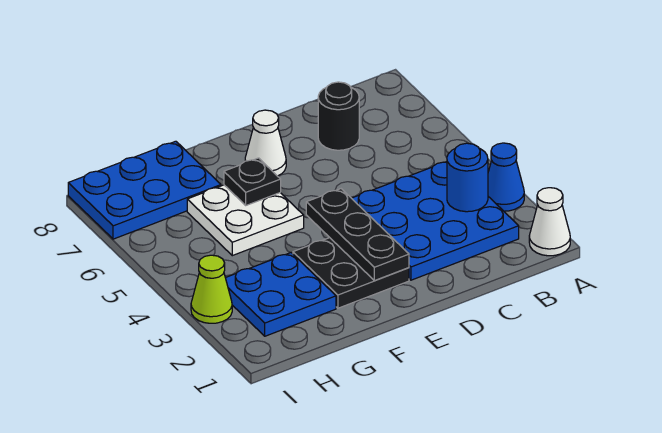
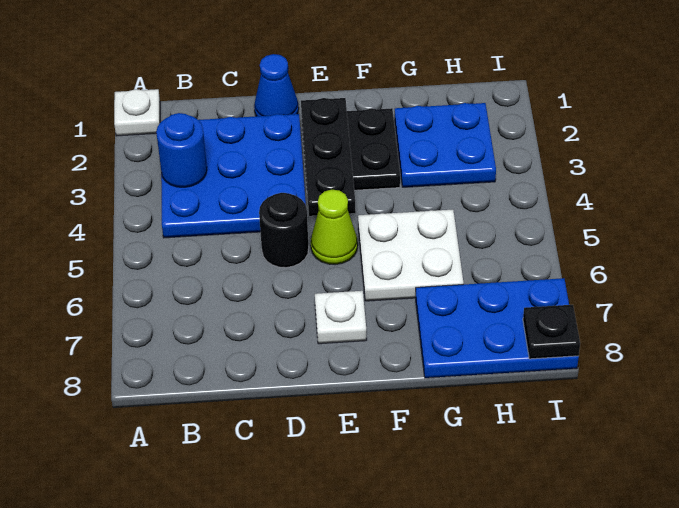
white 1x1 cone [529,188,570,256] -> white 1x1 plate [114,89,160,136]
blue 1x1 cone [488,143,524,211] -> blue 1x1 cone moved to [254,54,299,116]
black 1x1 round brick [318,82,359,150] -> black 1x1 round brick moved to [259,193,309,268]
white 1x1 cone [245,110,286,176] -> white 1x1 plate [315,291,367,344]
black 1x1 plate [224,158,281,205] -> black 1x1 plate moved to [523,305,580,359]
lime 1x1 cone [191,255,232,323] -> lime 1x1 cone moved to [311,190,358,265]

